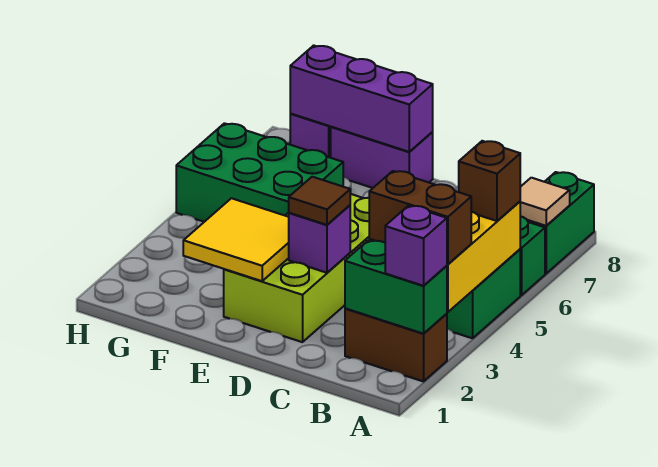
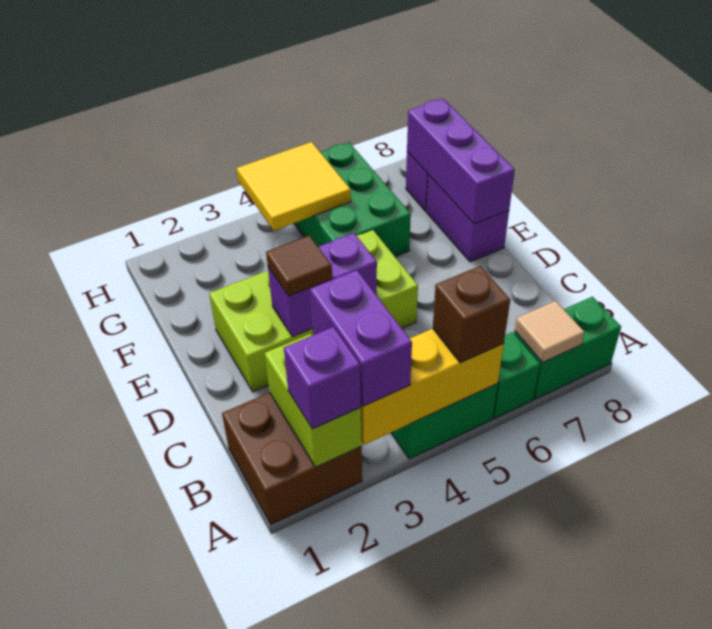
brown 1x2 brick [345,308,447,381] -> brown 2x2 brick [222,393,362,524]
green 1x2 brick [345,240,447,334] -> lime 1x2 brick [265,334,362,467]
brown 1x2 brick [369,171,471,264] -> purple 1x2 brick [310,270,412,406]
purple 1x1 brick [289,205,350,273] -> purple 1x2 brick [268,233,377,337]
yellow 2x2 tile [183,198,289,281] -> yellow 2x2 tile moved to [237,142,351,230]

